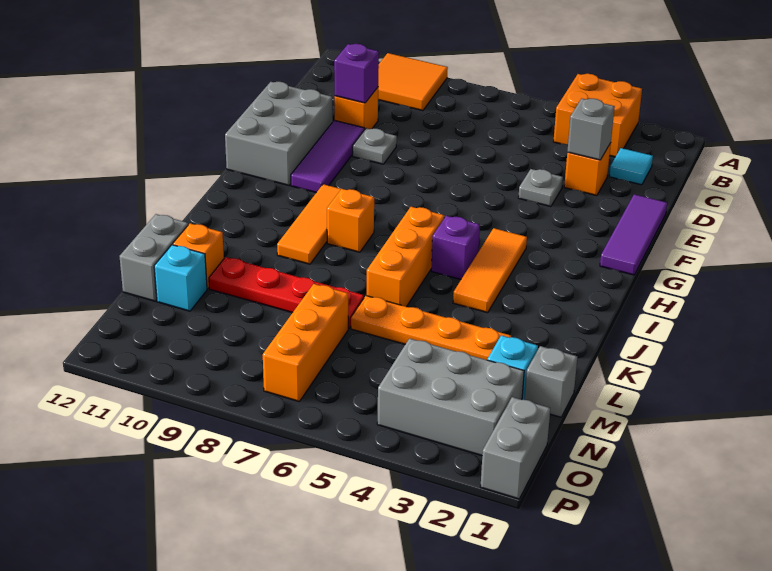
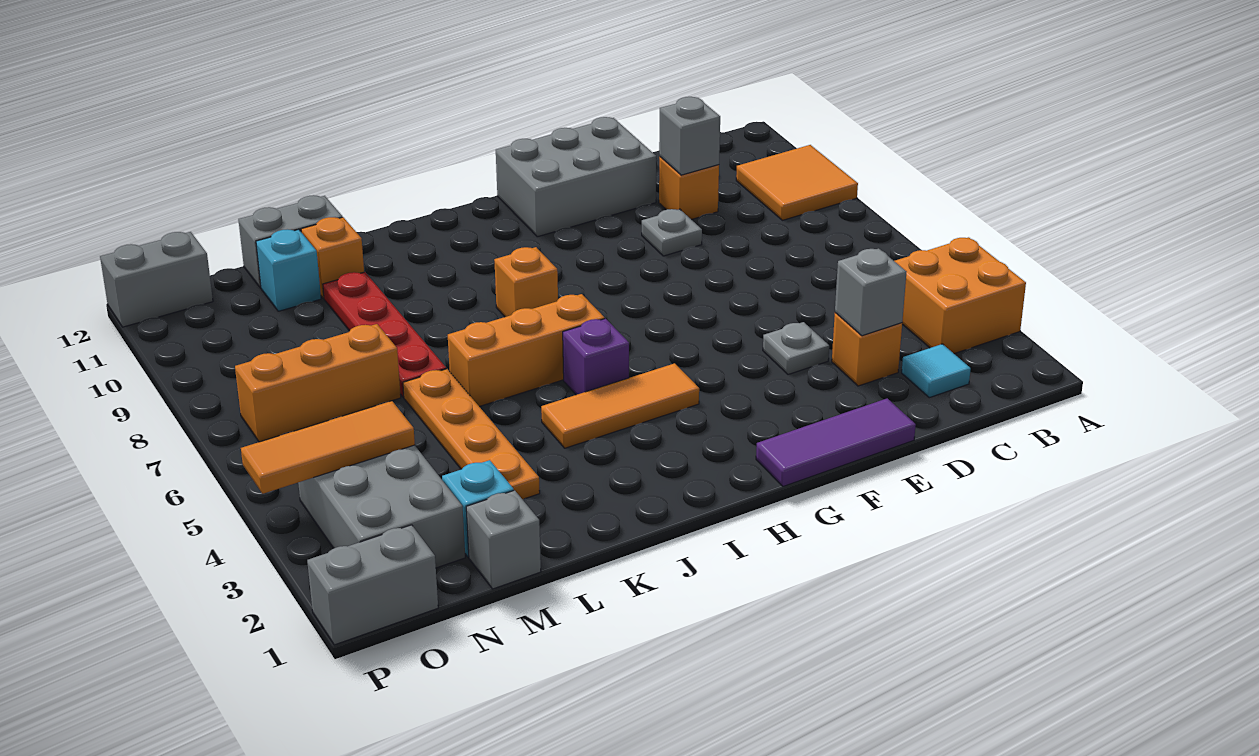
purple 1x1 brick [334,44,379,103] -> grey 1x1 brick [659,97,720,175]
purple 1x3 tile [291,120,364,193] -> none
orange 1x3 tile [277,184,341,264] -> orange 1x3 tile moved to [241,401,415,494]
none -> grey 1x2 brick [100,232,213,327]

